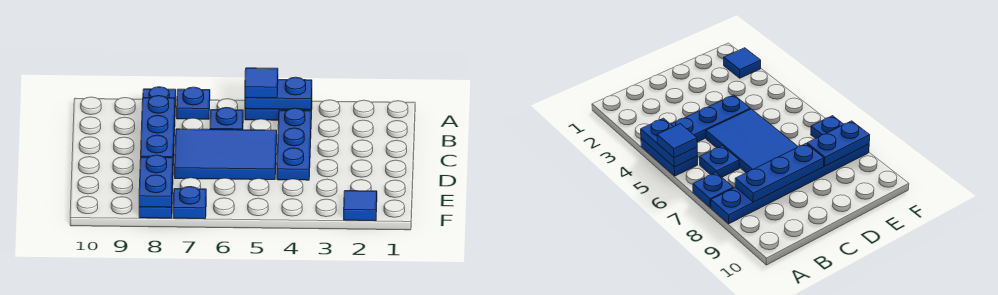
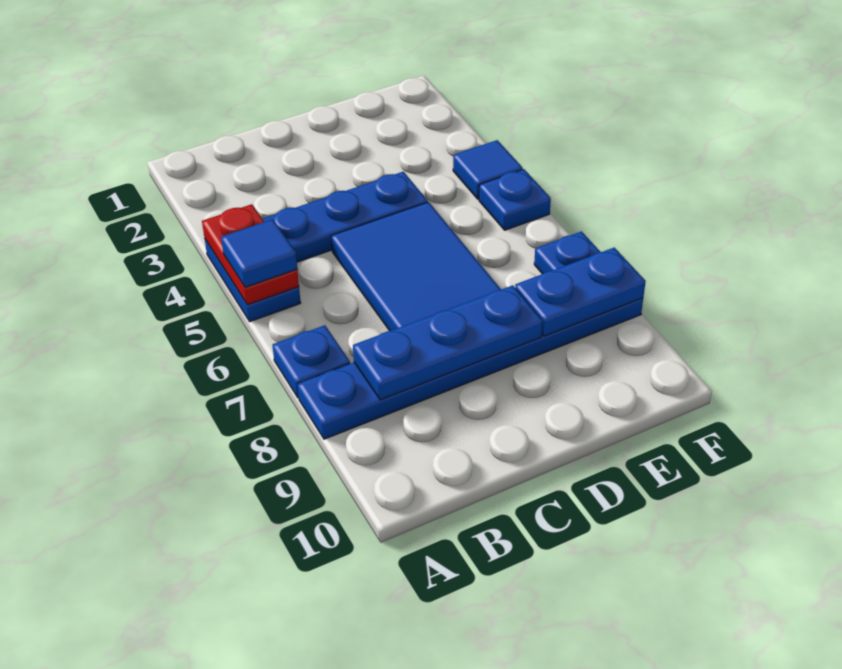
blue 1x2 plate [245,77,312,110] -> red 1x2 plate [202,204,299,305]
blue 1x1 plate [210,108,243,130] -> blue 1x1 plate moved to [479,169,551,230]
blue 1x1 tile [344,191,377,221] -> blue 1x1 tile moved to [453,140,523,199]

